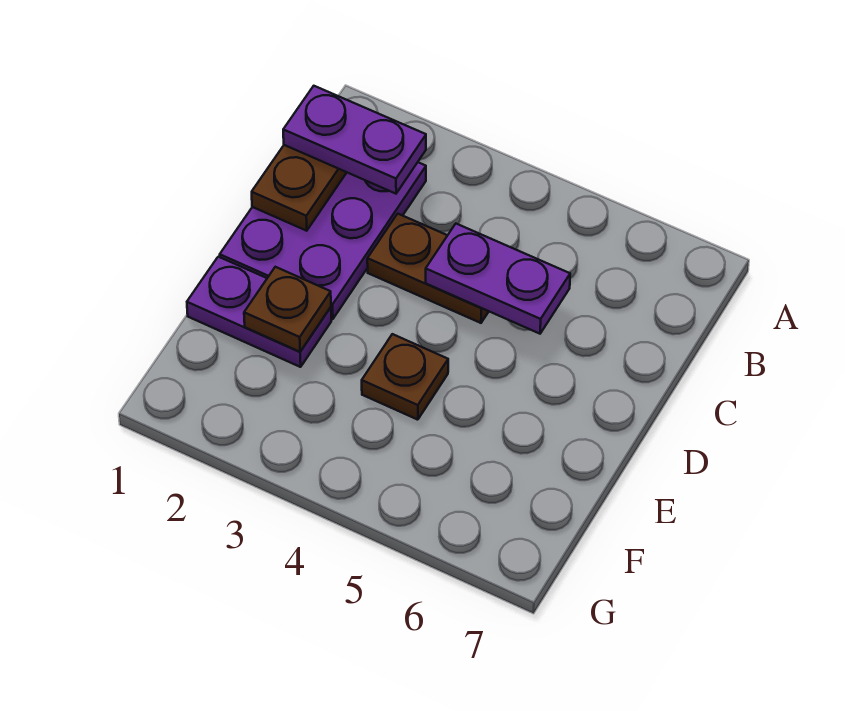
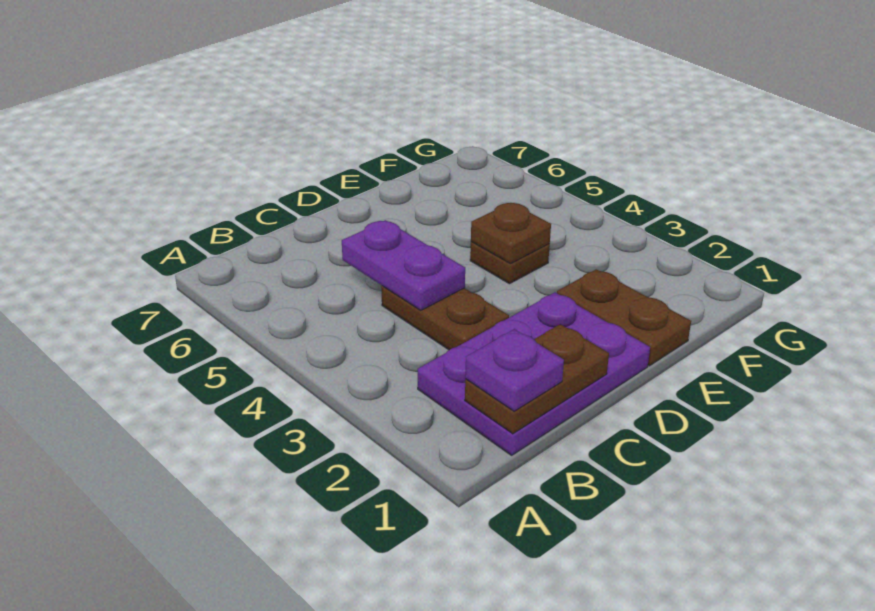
purple 1x2 plate [283,86,426,194] -> purple 1x1 plate [465,329,564,411]
purple 1x2 plate [187,257,331,367] -> brown 1x2 plate [557,269,691,366]
brown 1x1 plate [244,267,331,352] -> brown 1x1 plate moved to [471,203,551,264]

